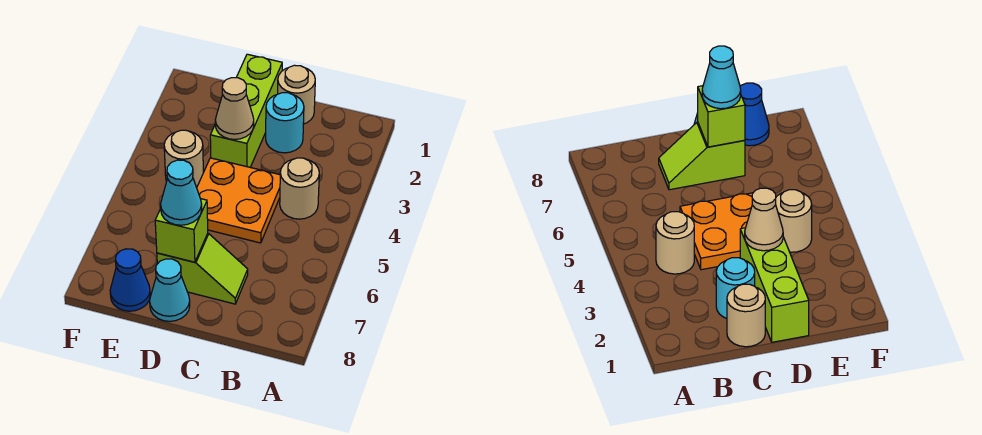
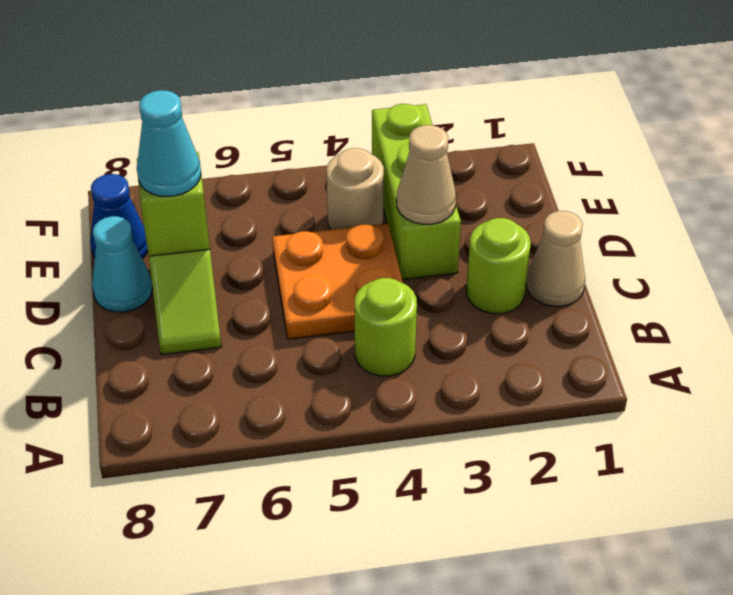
tan 1x1 round brick [280,158,319,219] -> lime 1x1 round brick [355,278,417,376]
tan 1x1 round brick [278,65,315,124] -> tan 1x1 cone [526,211,585,306]
cyan 1x1 round brick [266,93,304,153] -> lime 1x1 round brick [466,218,531,314]
lime 1x3 brick [210,54,282,167] -> lime 1x3 brick turned to [372,104,461,280]

